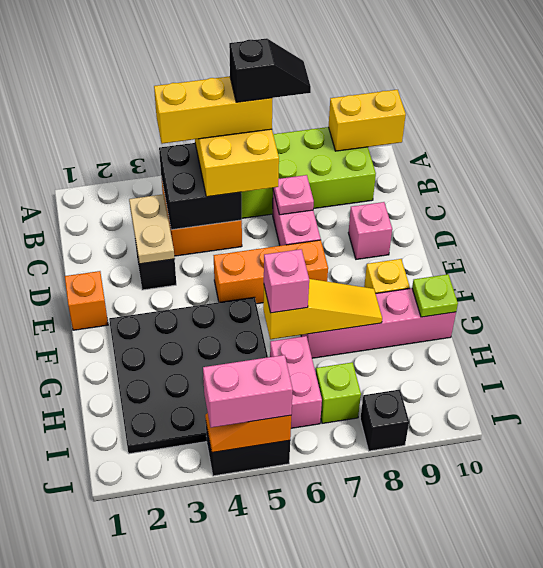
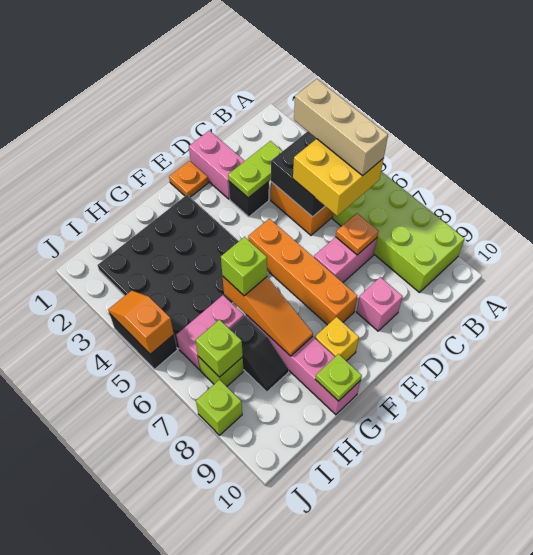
yellow 1x2 brick [329,90,406,151] -> none
yellow 1x3 brick [154,76,273,144] -> tan 1x3 brick [294,79,388,176]
black 1x2 slope [229,38,311,102] -> black 1x2 slope moved to [230,316,289,392]
tan 1x2 plate [129,194,175,264] -> lime 1x2 plate [228,141,282,198]
pink 1x1 plate [273,175,314,215] -> orange 1x1 plate [336,213,378,255]
orange 1x1 brick [65,271,108,330] -> orange 1x1 plate [169,161,208,197]
orange 1x3 brick [213,240,328,304] -> orange 1x4 brick [248,219,357,325]
yellow 1x3 slope [263,279,382,339] -> orange 1x3 slope [223,277,313,356]
pink 1x1 brick [264,249,309,313] -> lime 1x1 brick [221,237,267,296]
none -> lime 1x1 brick [196,320,243,377]
pink 1x2 brick [203,355,293,428] -> pink 1x2 brick moved to [189,131,244,199]
black 1x1 brick [360,390,409,451] -> lime 1x1 brick [196,380,242,435]

